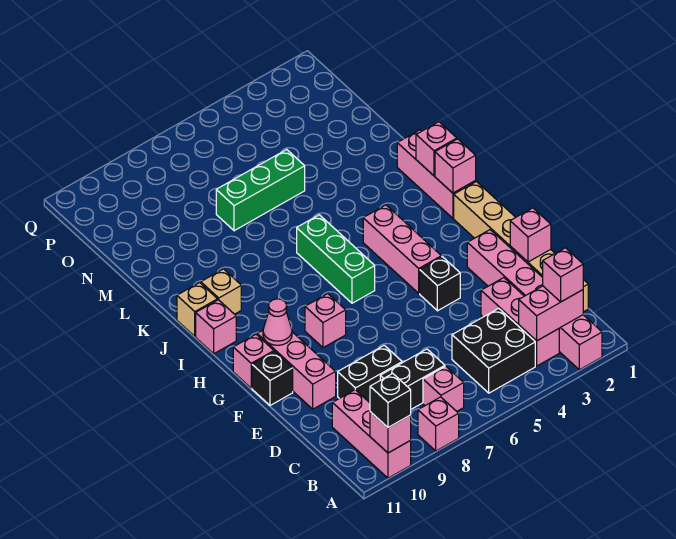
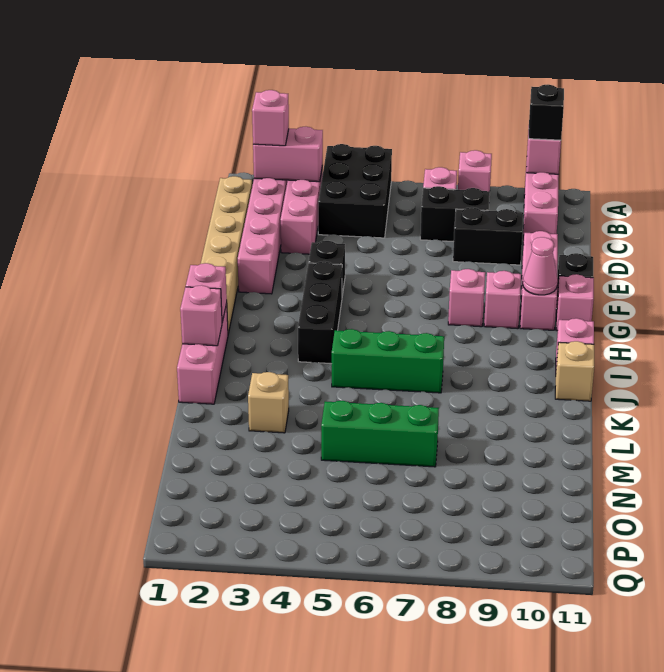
black 2x2 brick [452,308,535,393] -> black 2x3 brick [318,144,392,238]
pink 1x1 brick [510,208,551,262] -> pink 1x1 brick moved to [484,271,521,329]
pink 1x3 brick [363,205,441,293] -> black 1x3 brick [298,261,342,364]
green 1x3 brick [297,215,375,303] -> green 1x3 brick turned to [332,329,444,393]
tan 1x1 brick [201,269,241,314] -> tan 1x1 brick moved to [248,372,289,433]

